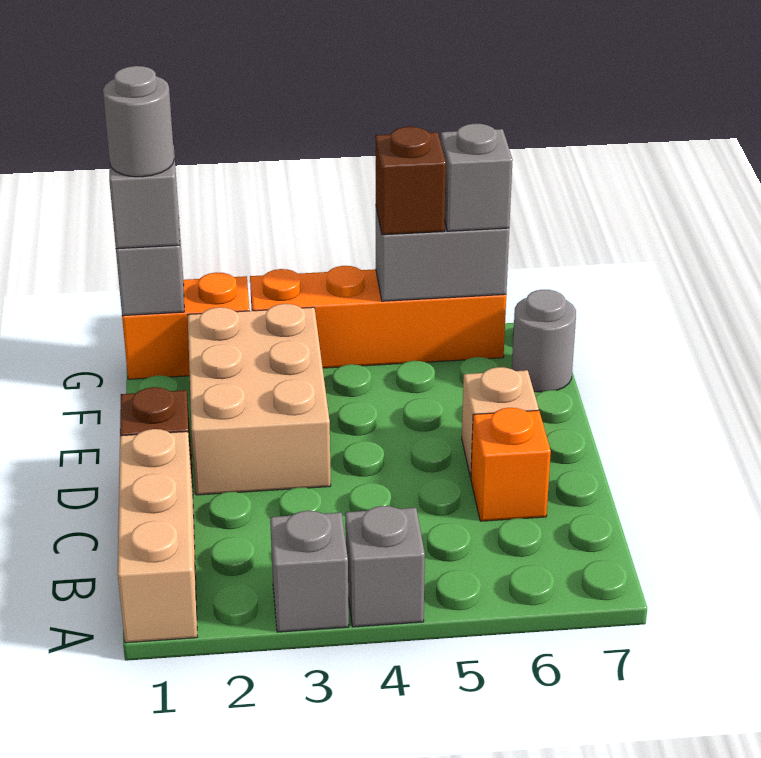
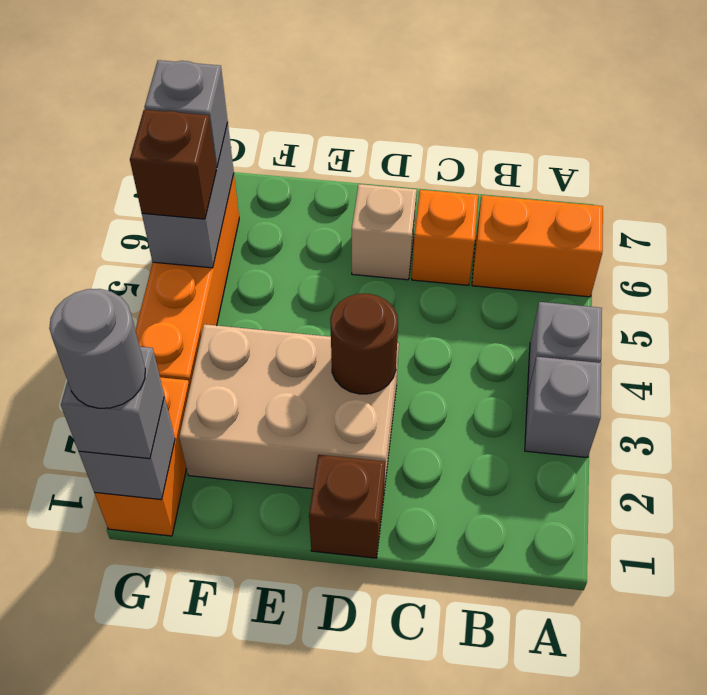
tan 1x3 brick [118,429,197,643] -> none
none -> orange 1x2 brick [472,195,603,297]
none -> brown 1x1 round brick [330,294,398,394]
grey 1x1 round brick [512,290,576,392] -> none

